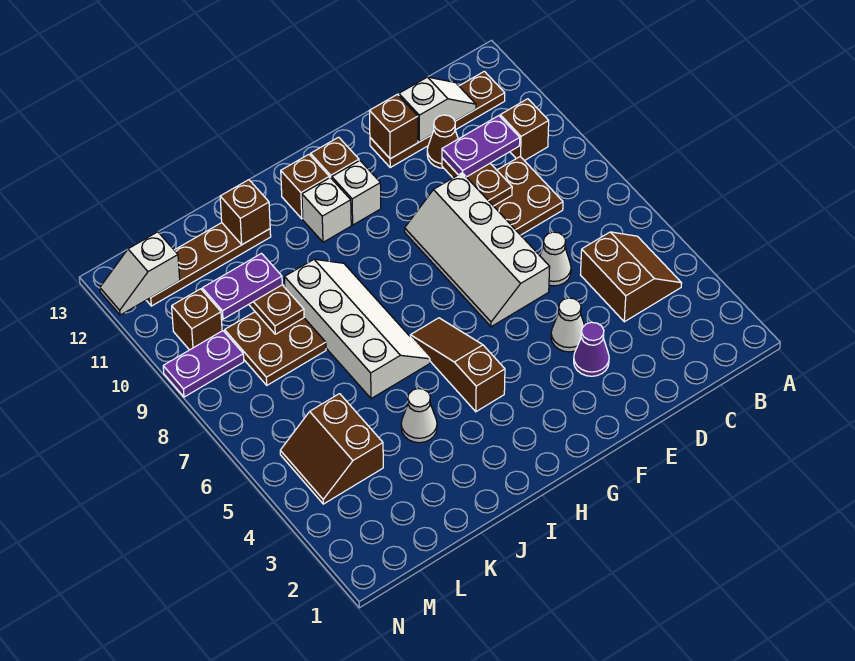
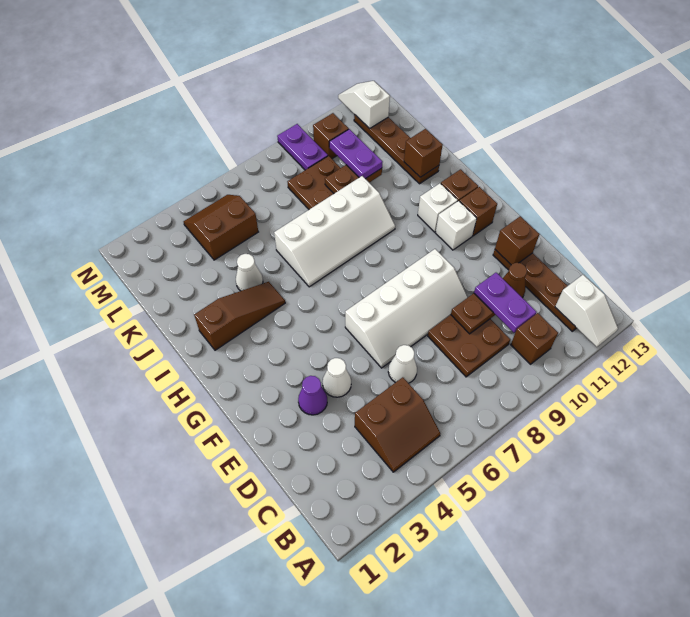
white 1x2 slope [399,77,476,142] -> white 1x2 slope moved to [555,275,618,347]
white 2x4 slope [405,173,550,327] -> white 2x4 slope turned to [345,249,468,368]
brown 1x3 slope [410,318,505,412] -> brown 1x3 slope moved to [194,282,285,350]

